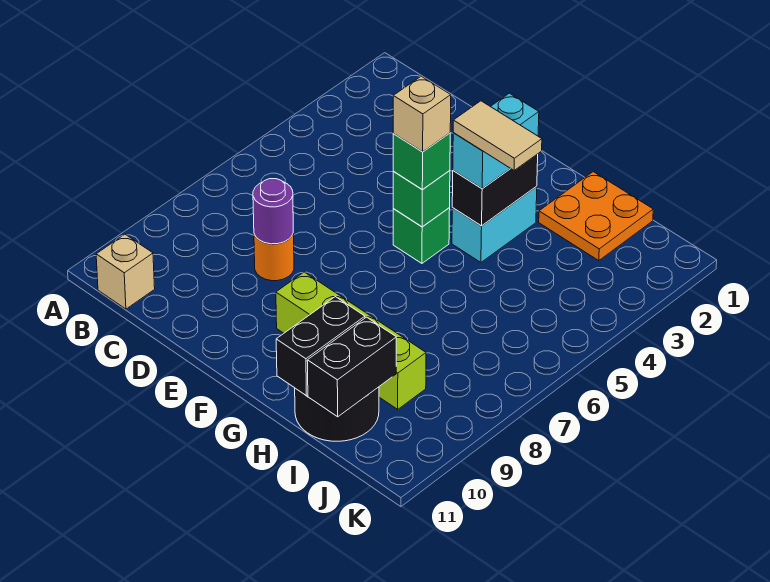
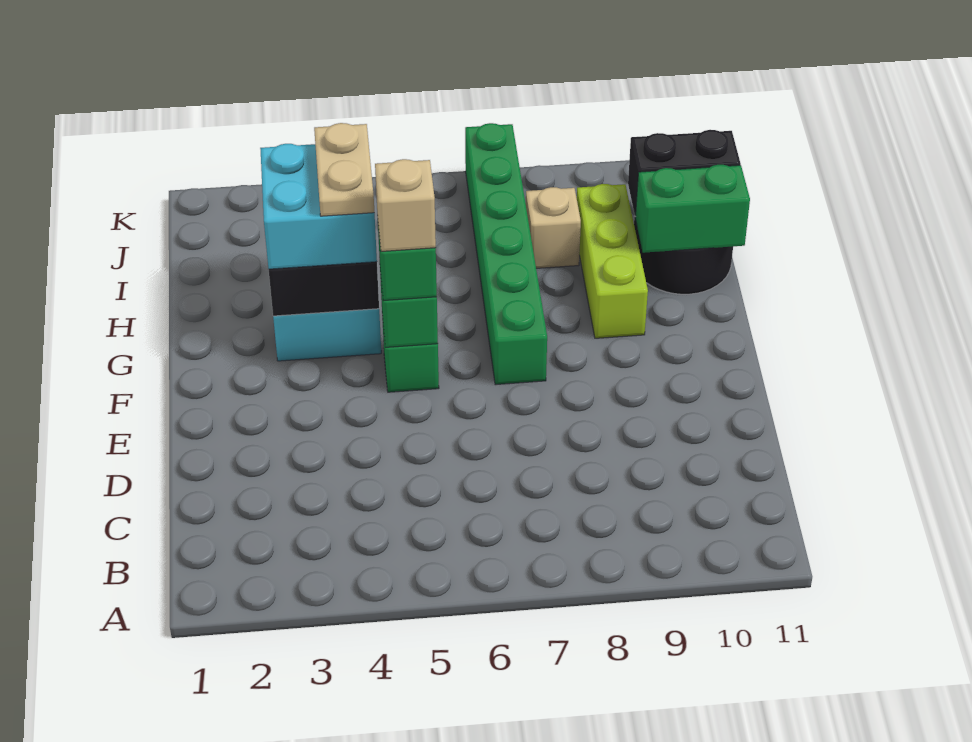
tan 1x1 brick [96,234,155,309] -> tan 1x1 brick moved to [526,187,581,268]
orange 1x1 round brick [254,233,294,281] -> none
purple 1x1 round brick [253,179,293,244] -> none
none -> green 1x6 brick [465,123,547,385]
lime 1x4 brick [276,272,426,409] -> lime 1x3 brick [577,184,648,338]
cyan 1x2 brick [453,93,539,189] -> cyan 2x2 brick [260,144,377,269]
tan 1x2 tile [453,101,542,170] -> tan 1x2 plate [314,123,374,216]
orange 2x2 plate [539,172,653,261] -> none
black 1x2 brick [276,297,365,396] -> green 1x2 brick [635,165,750,253]

